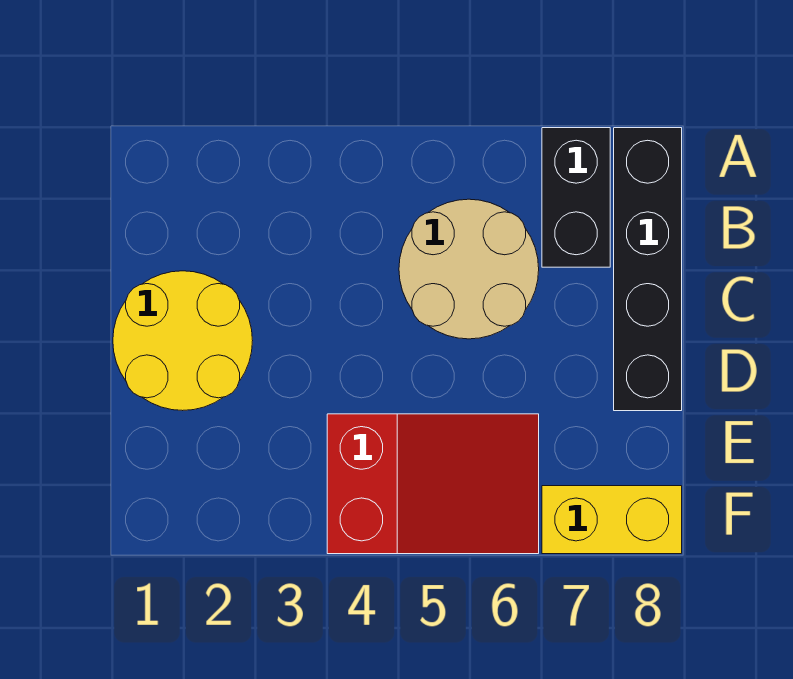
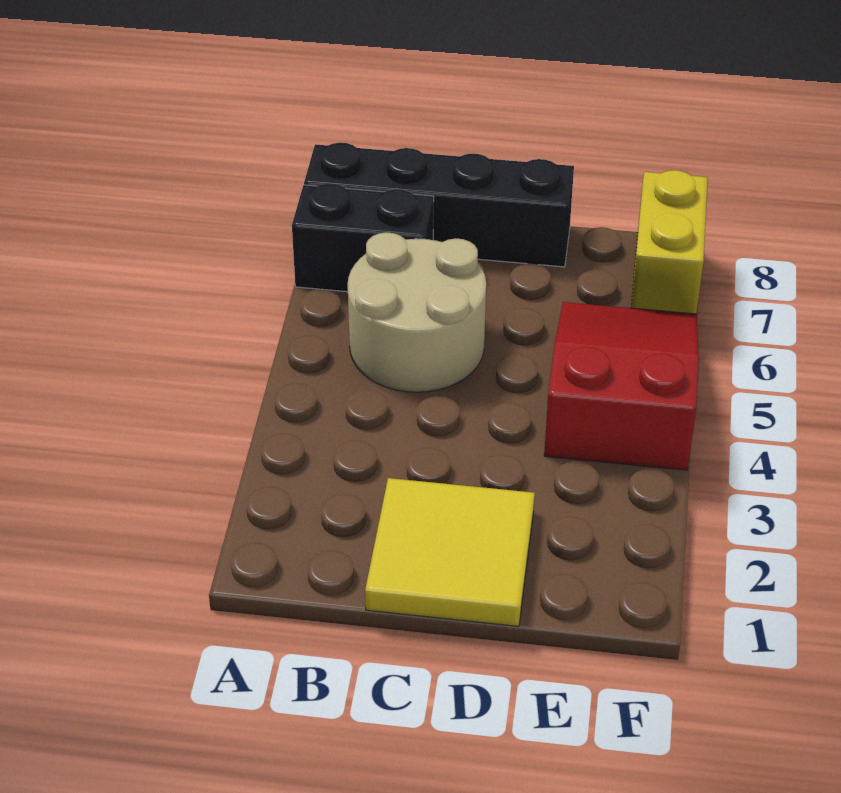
yellow 2x2 round brick [113,271,253,411] -> yellow 2x2 tile [365,478,535,626]

